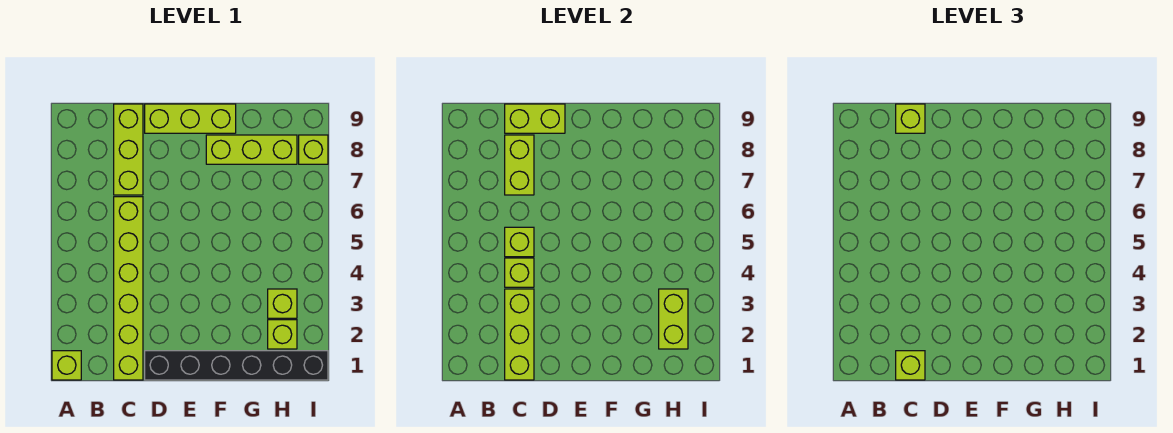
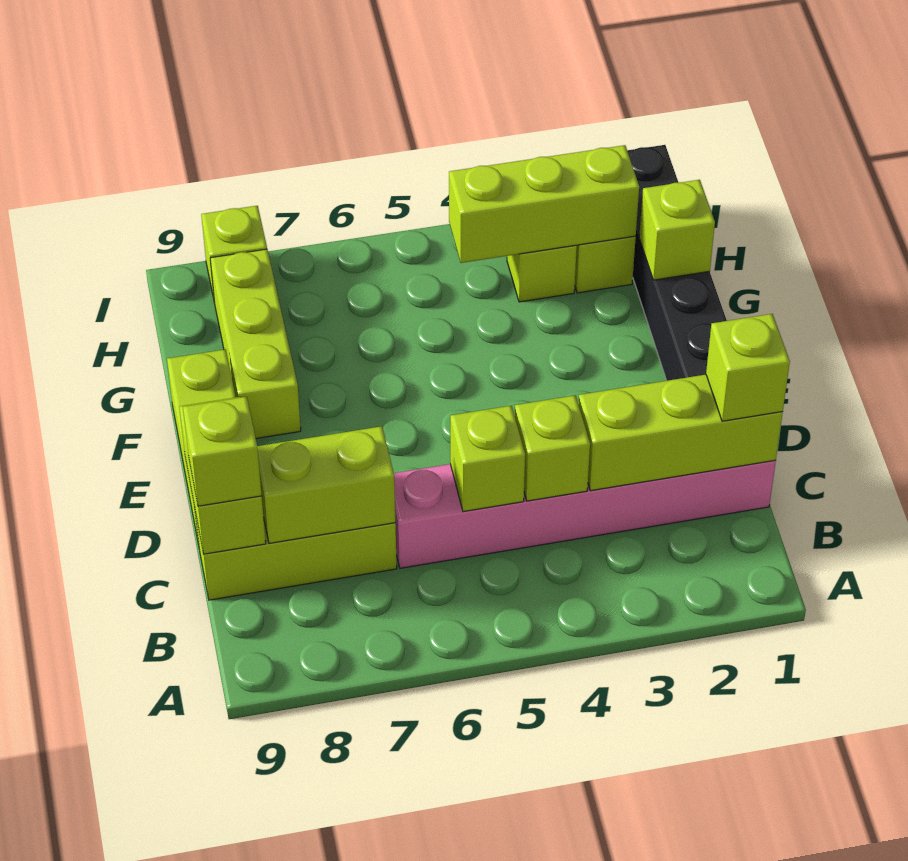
lime 1x1 brick [52,351,81,380] -> lime 1x1 brick moved to [639,180,715,280]
lime 1x6 brick [114,197,143,380] -> pink 1x6 brick [394,460,776,568]
lime 1x2 brick [659,289,688,349] -> lime 1x3 brick [449,145,639,263]

